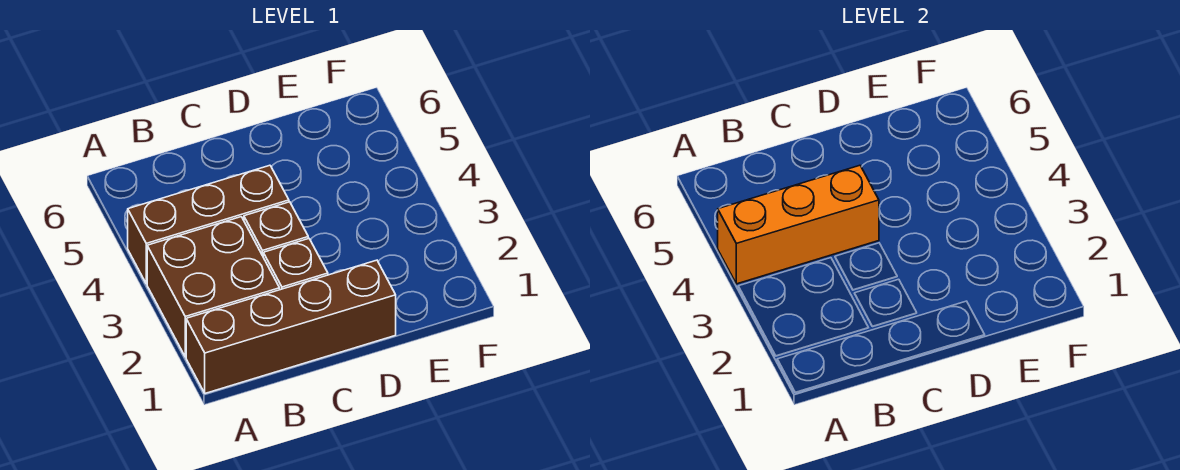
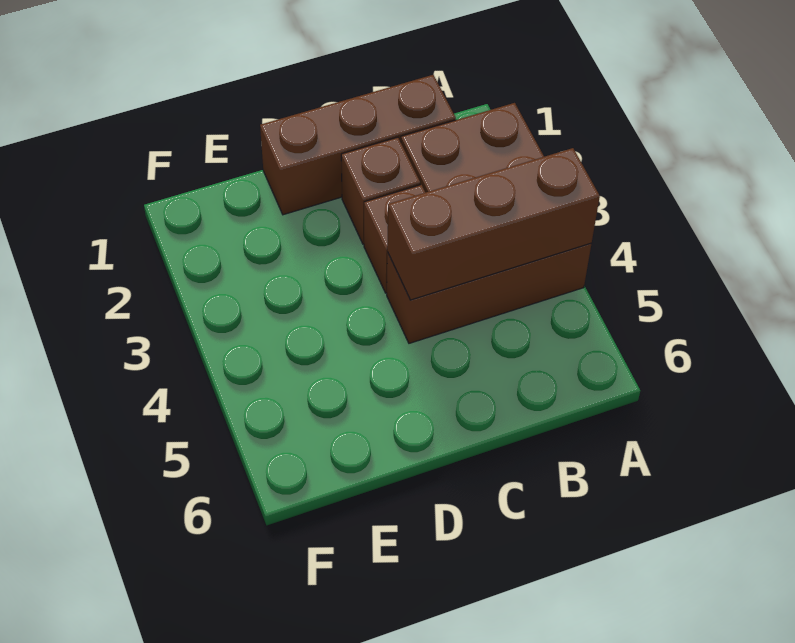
brown 1x4 brick [186,260,396,393] -> brown 1x3 brick [260,75,456,215]
orange 1x3 brick [718,165,879,284] -> brown 1x3 brick [387,148,600,300]

